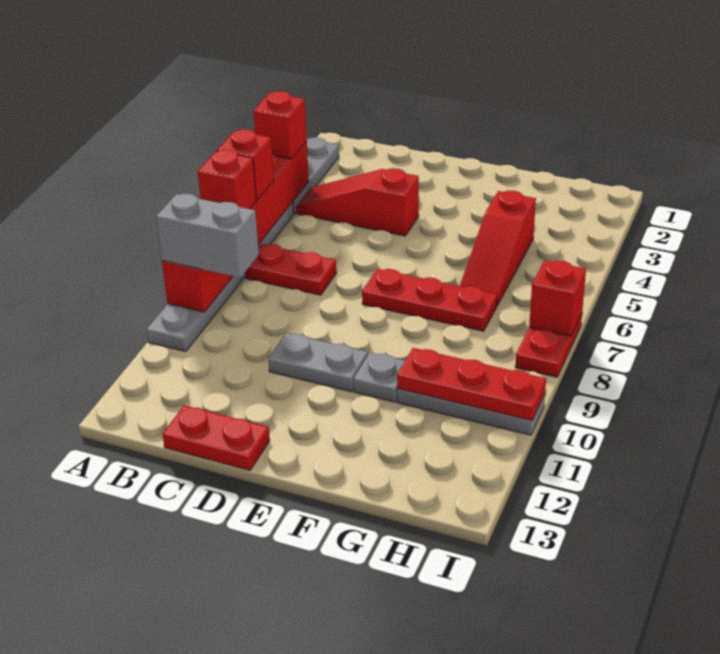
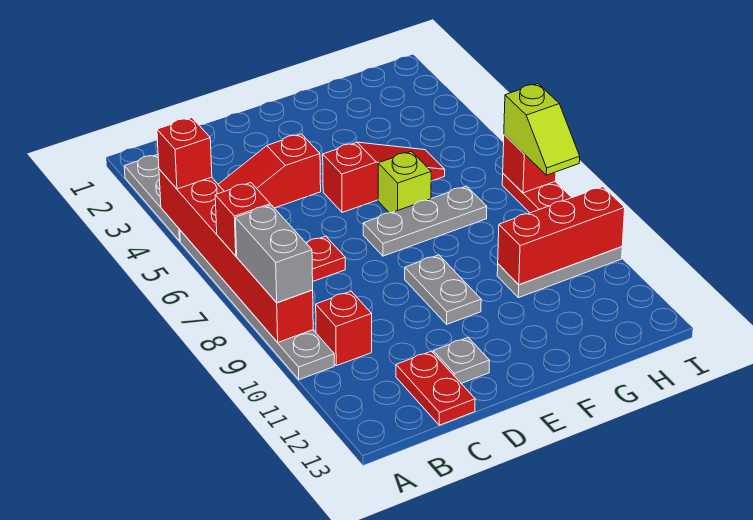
red 1x1 brick [217,129,274,200] -> red 1x1 brick moved to [316,291,372,366]
grey 1x2 brick [156,193,259,278] -> grey 1x2 brick turned to [235,205,313,303]
red 1x2 plate [163,405,270,470] -> red 1x2 plate turned to [396,351,475,425]
grey 1x2 plate [268,333,368,392] -> grey 1x2 plate turned to [405,255,481,324]
red 1x3 plate [362,269,497,331] -> grey 1x3 plate [363,186,487,256]
none -> lime 1x1 brick [378,151,431,213]
grey 1x1 plate [353,352,405,402] -> grey 1x1 plate moved to [433,338,490,383]
red 1x3 slope [460,191,536,306] -> red 1x3 slope turned to [323,142,445,213]
red 1x3 plate [397,348,546,421] -> red 1x3 brick [498,187,625,285]
none -> lime 1x2 slope [504,84,580,175]

